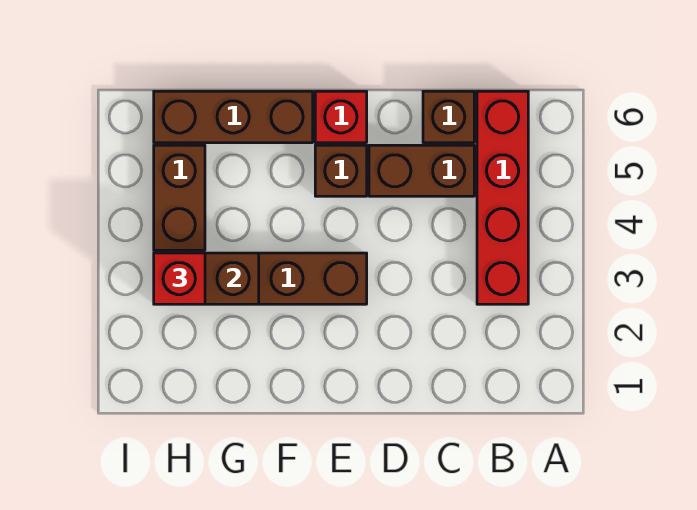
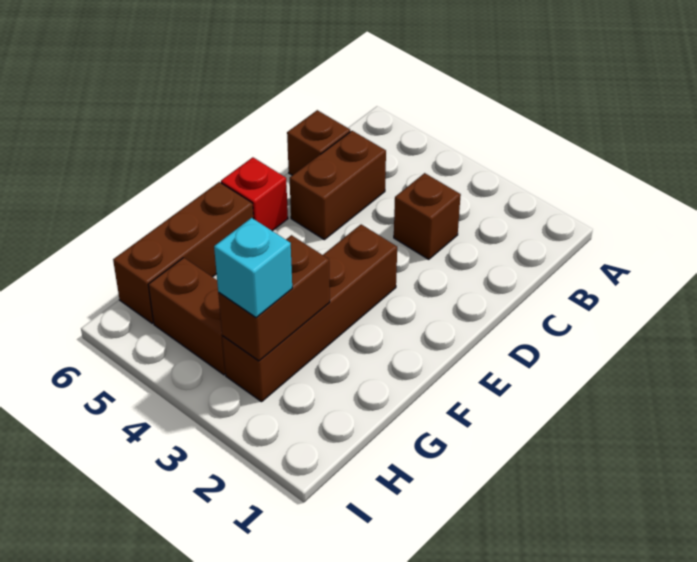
red 1x4 brick [477,91,528,304] -> none
brown 1x1 brick [315,145,367,196] -> brown 1x1 brick moved to [394,173,461,259]
red 1x1 brick [154,253,205,304] -> cyan 1x1 brick [214,218,292,318]

